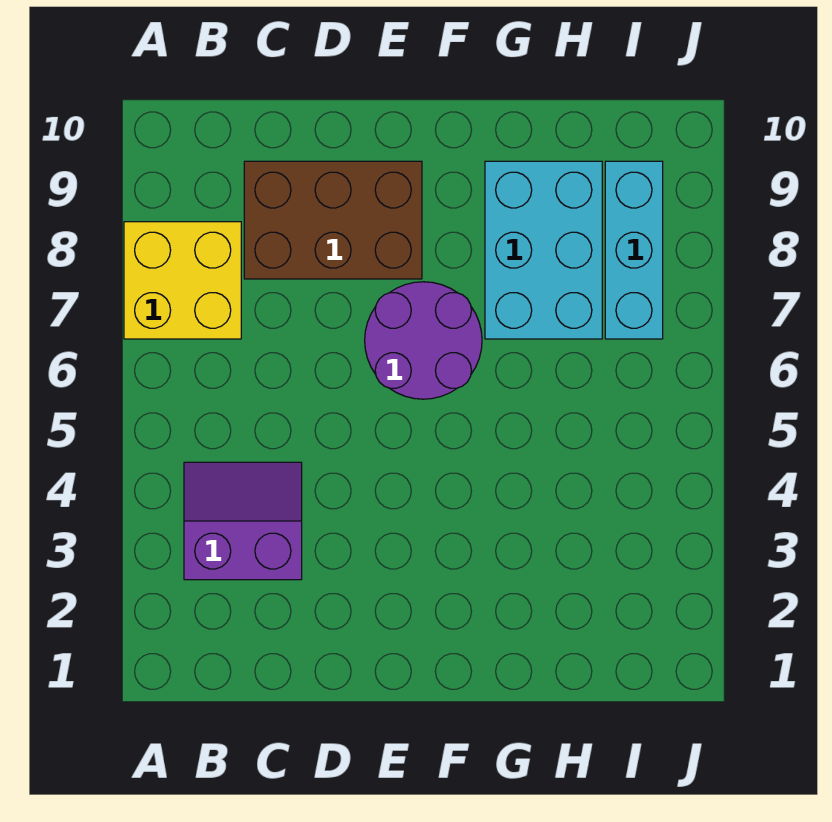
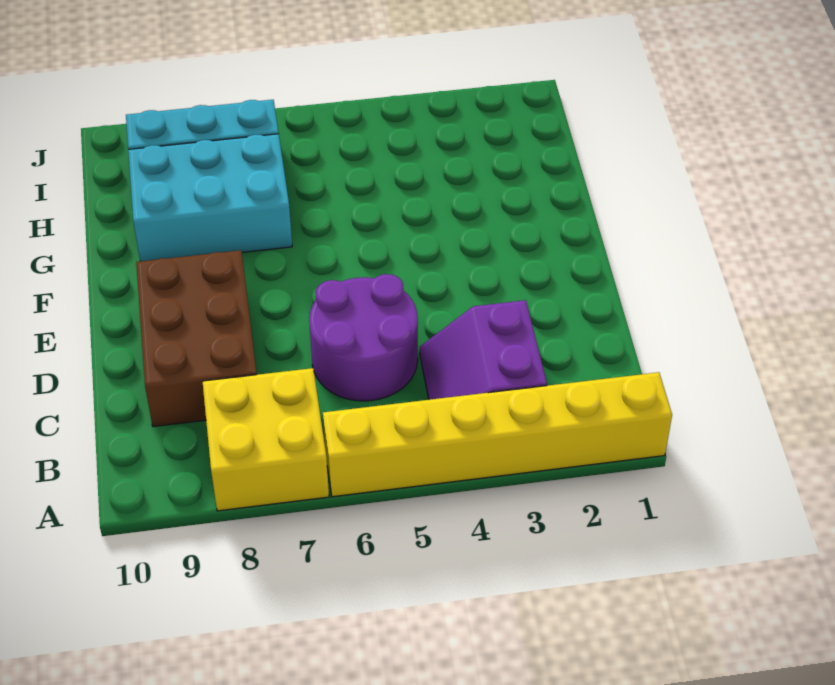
none -> yellow 1x6 brick [323,372,672,497]
purple 2x2 round brick [365,282,482,399] -> purple 2x2 round brick moved to [309,274,418,401]

